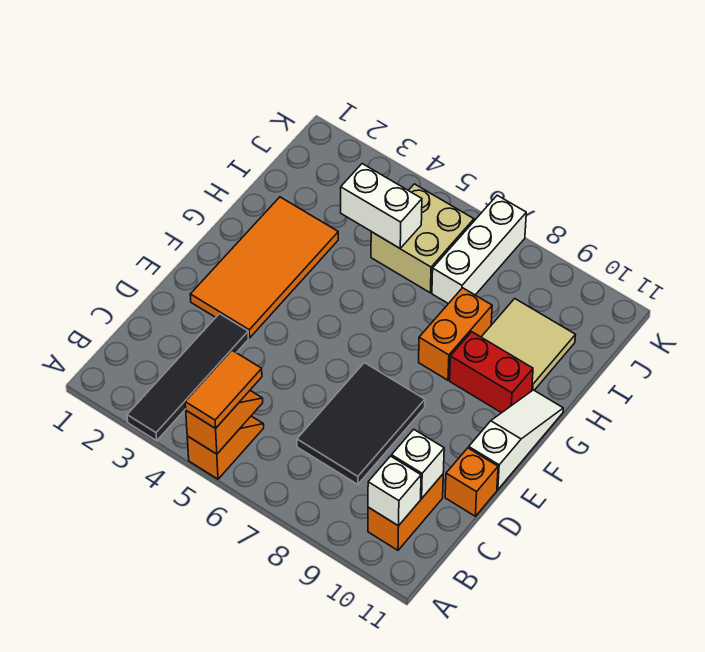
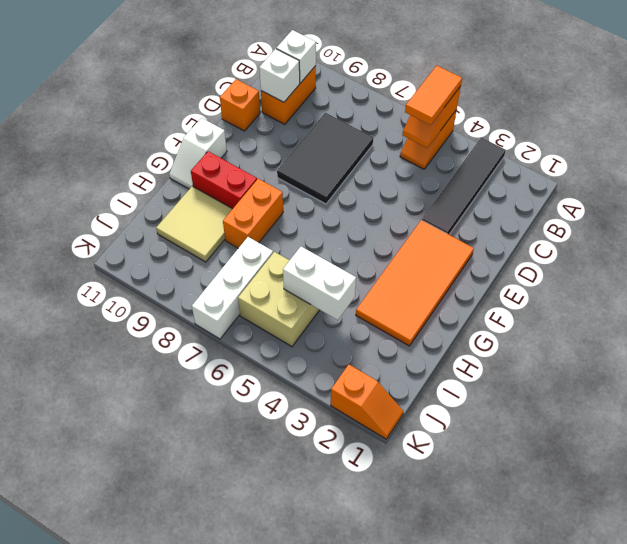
white 1x3 slope [469,390,563,490] -> white 1x2 slope [169,118,227,189]
none -> orange 1x2 slope [331,365,404,439]

